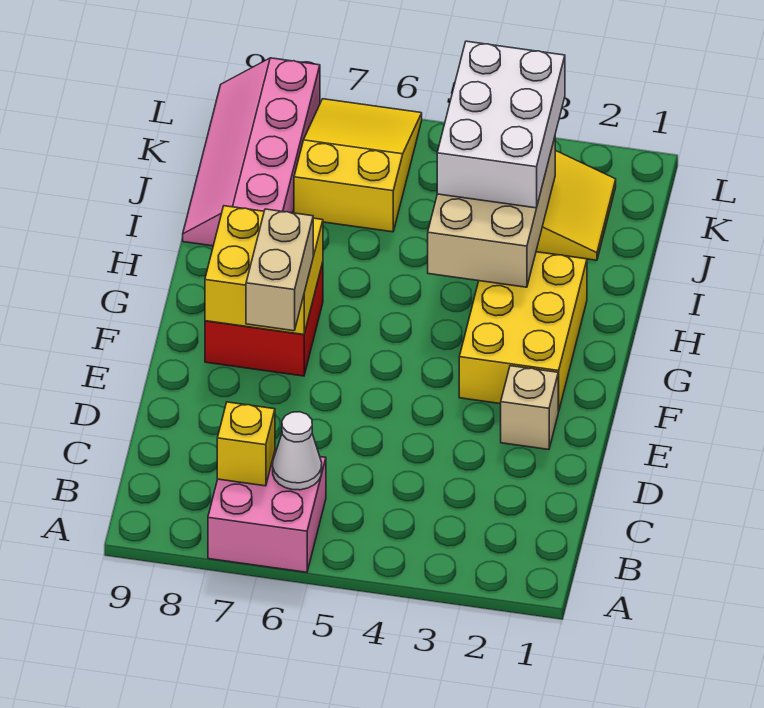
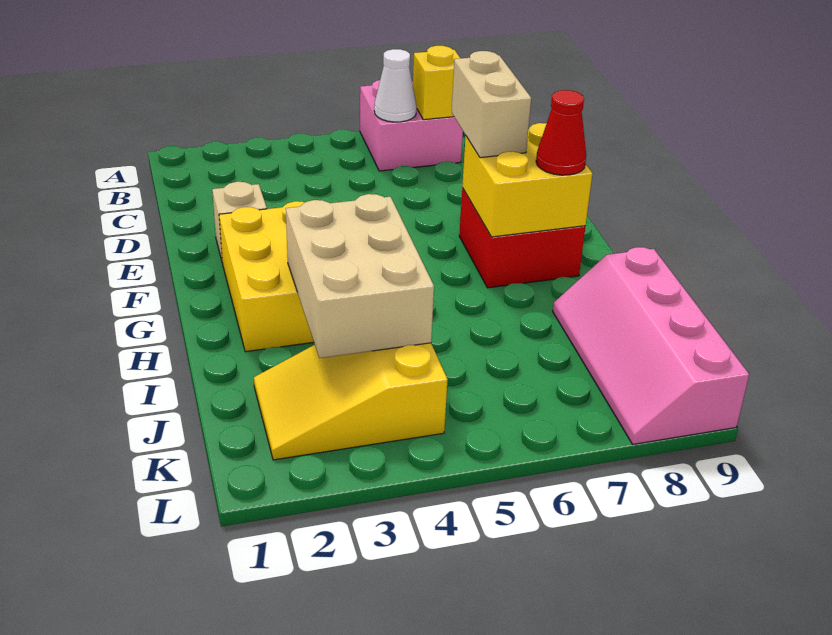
none -> red 1x1 cone [536,90,586,175]
white 2x3 brick [437,41,565,208] -> none
pink 2x4 slope [183,58,320,246] -> pink 2x4 slope turned to [553,247,749,444]
yellow 2x3 slope [294,99,422,232] -> none

